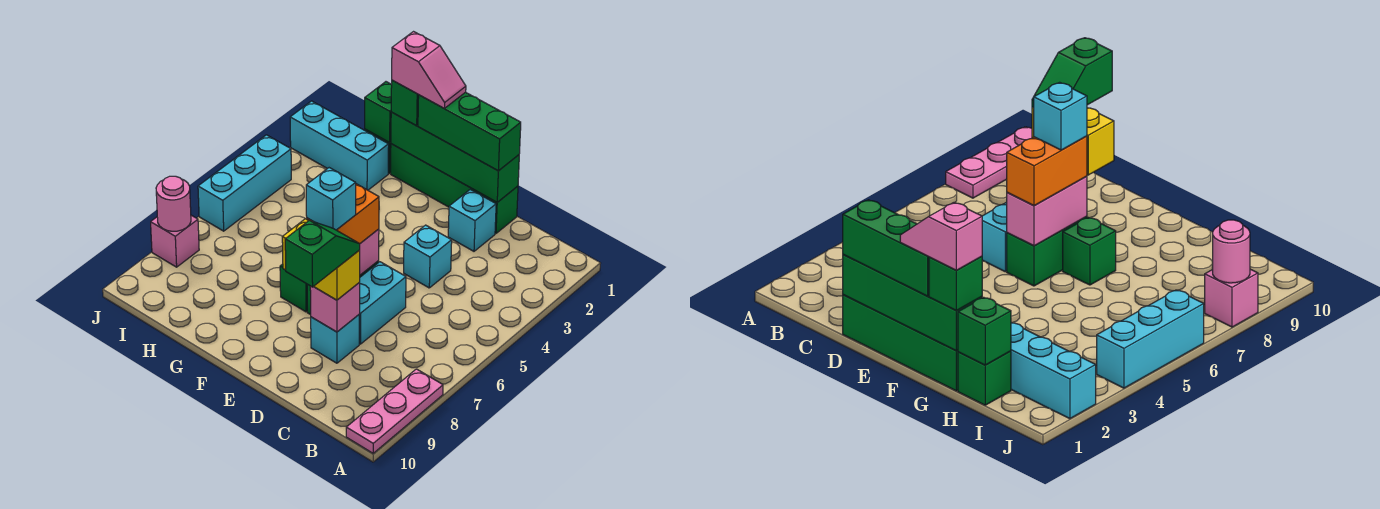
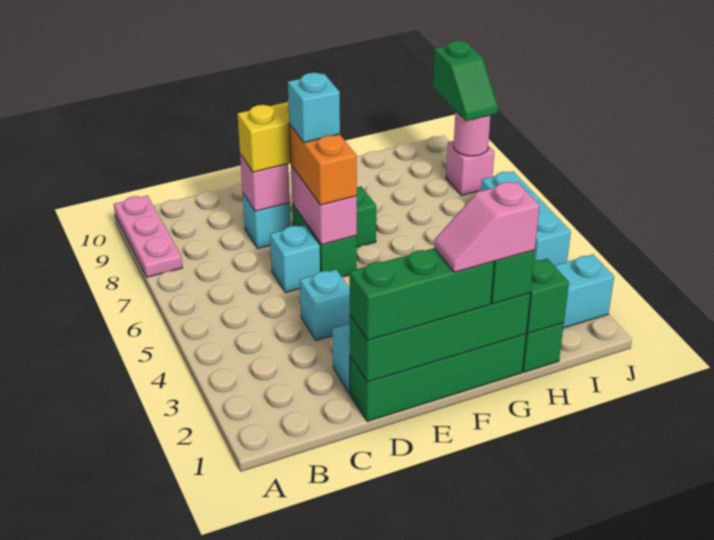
cyan 1x2 brick [359,262,406,344] -> cyan 1x1 brick [270,225,320,293]
green 1x2 slope [285,220,360,287] -> green 1x2 slope moved to [433,41,498,121]

